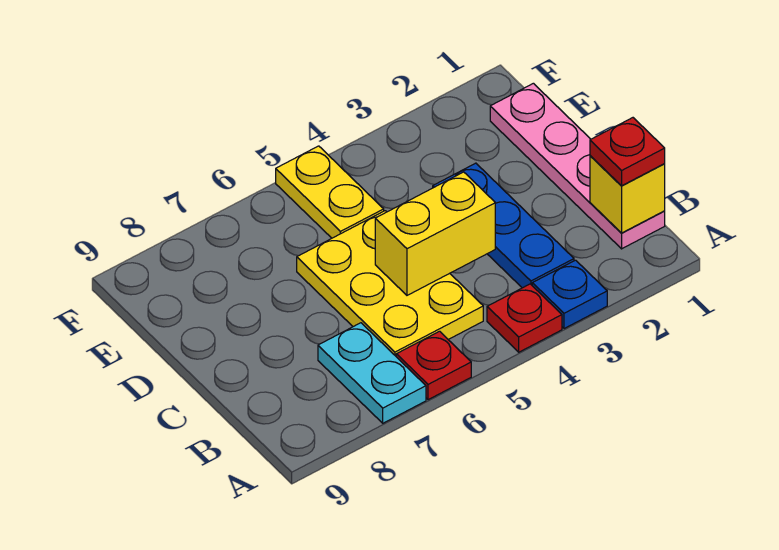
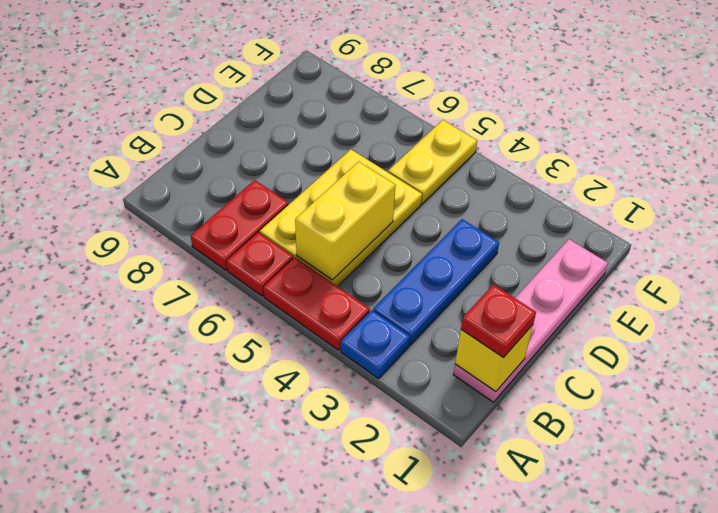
red 1x1 plate [487,284,562,352] -> red 1x2 plate [263,258,370,350]
cyan 1x2 plate [318,323,426,423] -> red 1x2 plate [191,180,289,270]
yellow 1x2 brick [375,172,495,295] -> yellow 1x2 brick turned to [295,162,396,280]

